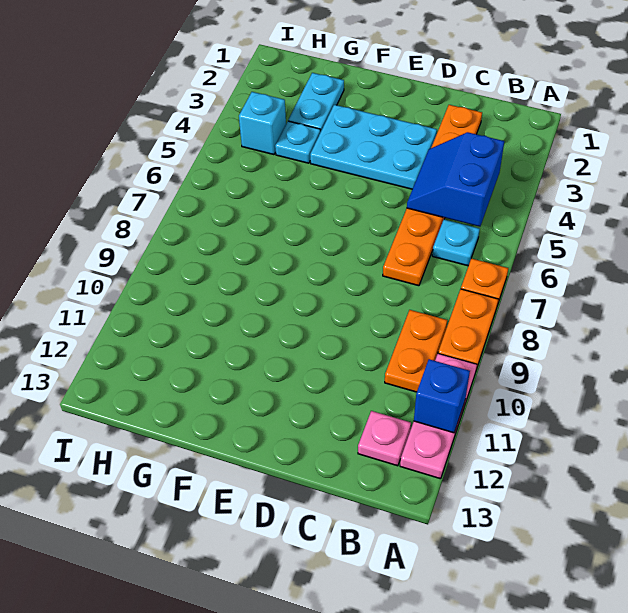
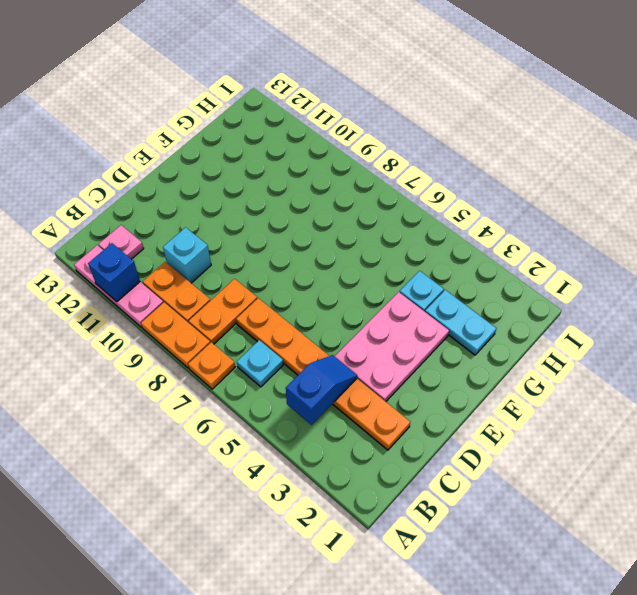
blue 2x2 slope [407,132,504,227] -> blue 1x2 slope [286,355,357,425]
none -> orange 1x2 plate [189,279,257,344]
cyan 2x3 plate [310,105,437,189] -> pink 2x3 plate [335,292,449,401]
cyan 1x1 brick [239,92,286,155] -> cyan 1x1 brick moved to [163,227,211,283]

